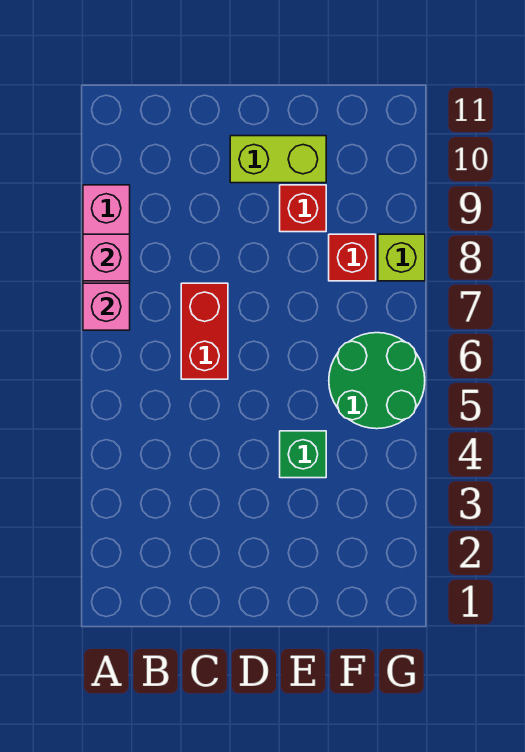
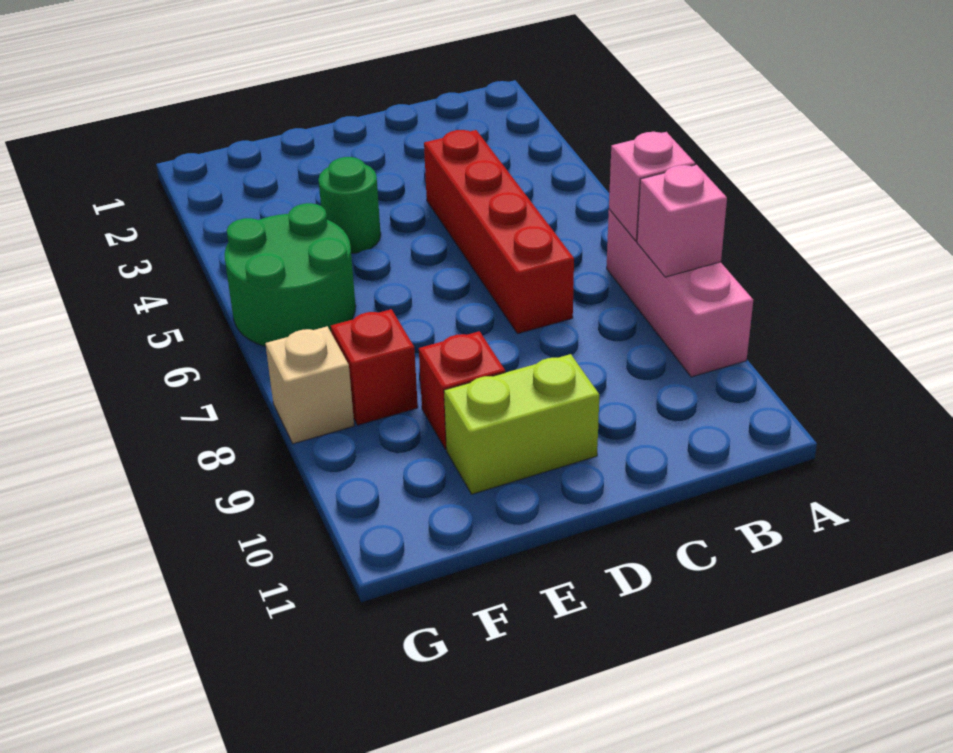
red 1x2 brick [181,283,228,379] -> red 1x4 brick [424,130,574,334]
green 1x1 brick [280,431,326,478] -> green 1x1 round brick [318,157,381,253]
lime 1x1 brick [378,234,425,281] -> tan 1x1 brick [265,326,354,444]

